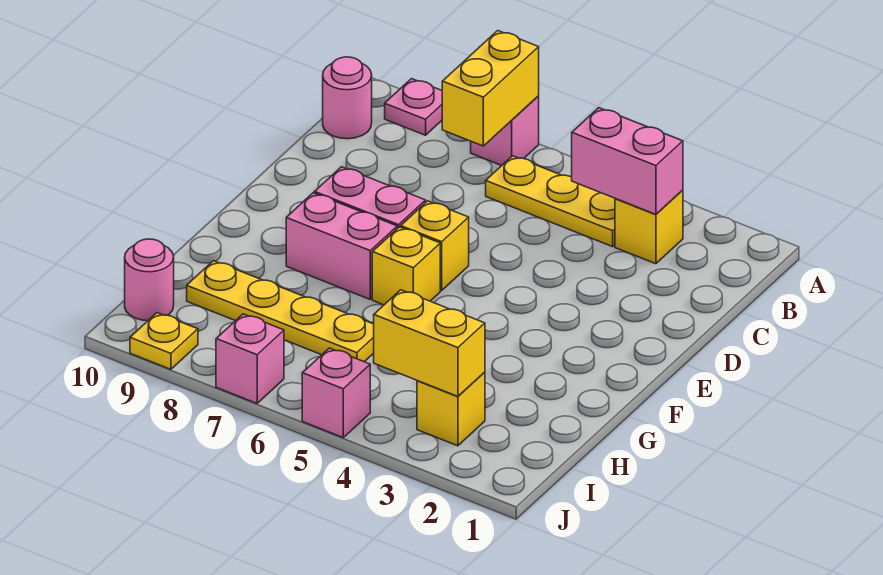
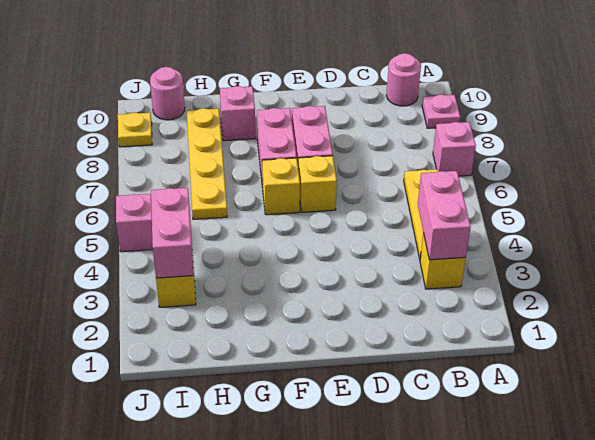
yellow 1x2 brick [442,31,539,146] -> none
yellow 1x2 brick [374,290,485,396] -> pink 1x2 brick [151,188,194,278]
pink 1x1 brick [216,314,284,403] -> pink 1x1 brick moved to [220,86,256,141]

